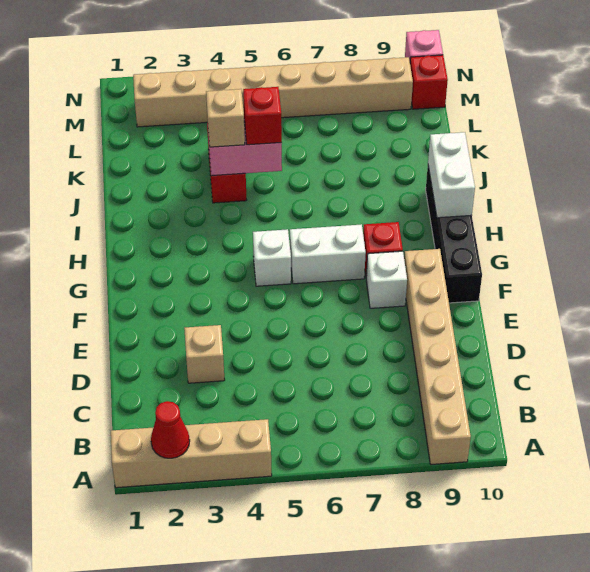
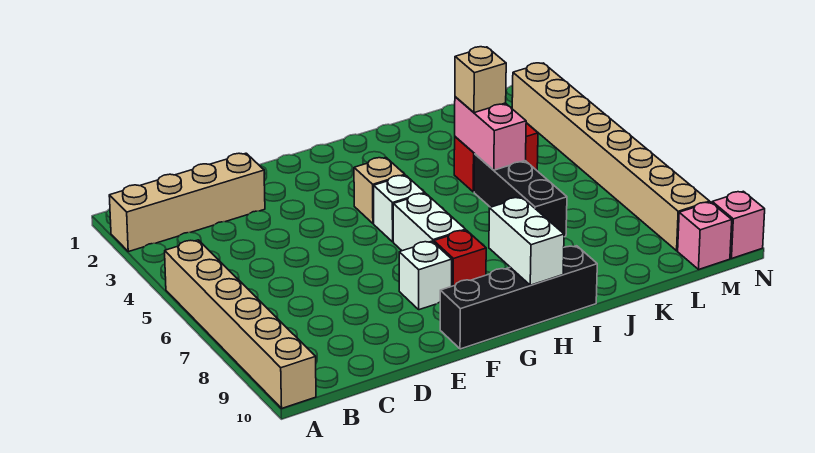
tan 1x4 brick [111,419,272,488] -> tan 1x4 brick turned to [109,153,265,252]
red 1x1 cone [151,401,190,458] -> none
tan 1x6 brick [404,249,471,464] -> tan 1x6 brick turned to [165,240,316,408]
tan 1x1 brick [184,325,225,383] -> tan 1x1 brick moved to [354,158,405,224]
white 1x2 brick [428,132,475,218] -> white 1x2 brick turned to [489,198,564,285]
none -> black 1x3 brick [474,154,567,237]
red 1x1 brick [243,87,282,145] -> none
red 1x1 brick [410,55,448,109] -> pink 1x1 brick [678,202,732,269]

